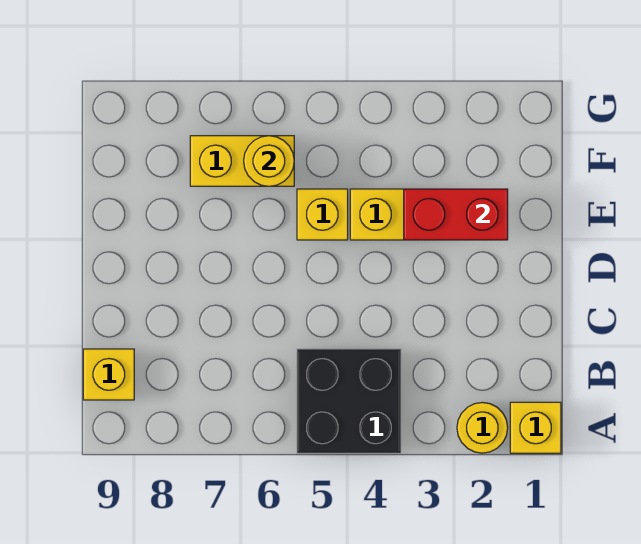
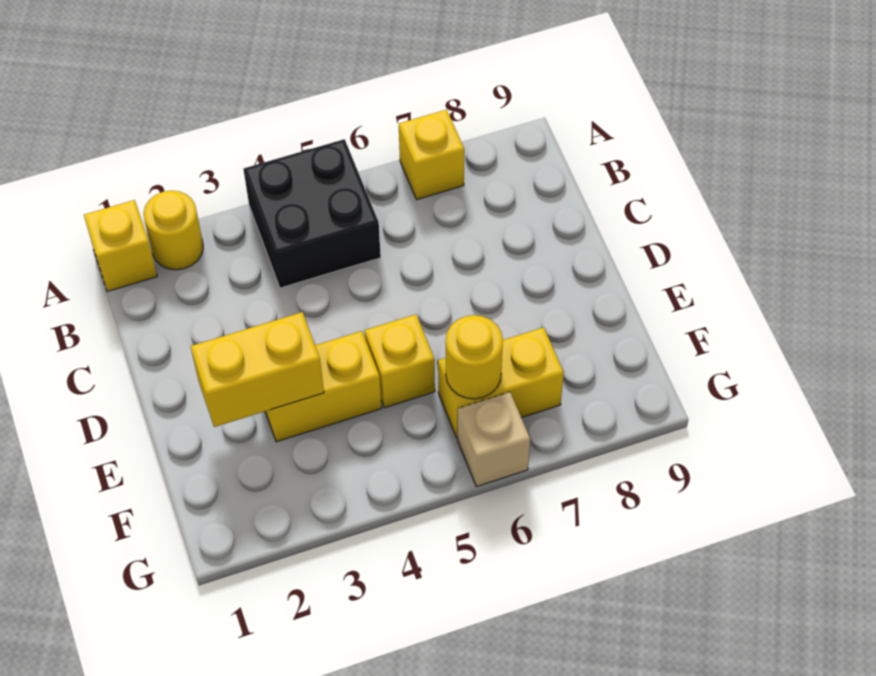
yellow 1x1 brick [83,349,134,400] -> yellow 1x1 brick moved to [399,110,464,200]
red 1x2 brick [404,189,508,240] -> yellow 1x2 brick [191,312,324,427]
none -> tan 1x1 brick [458,392,530,487]

